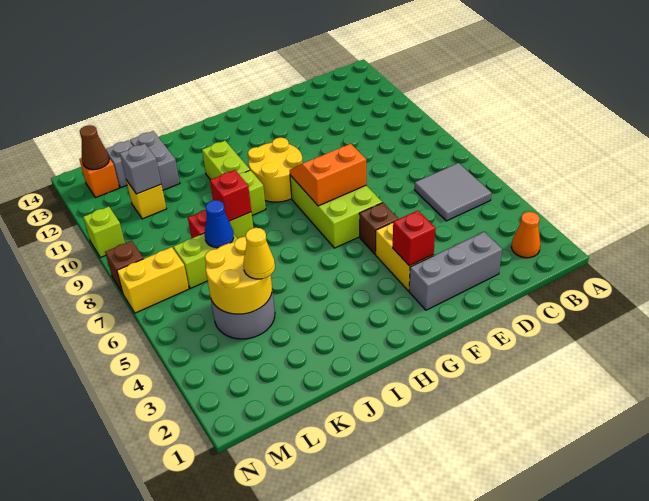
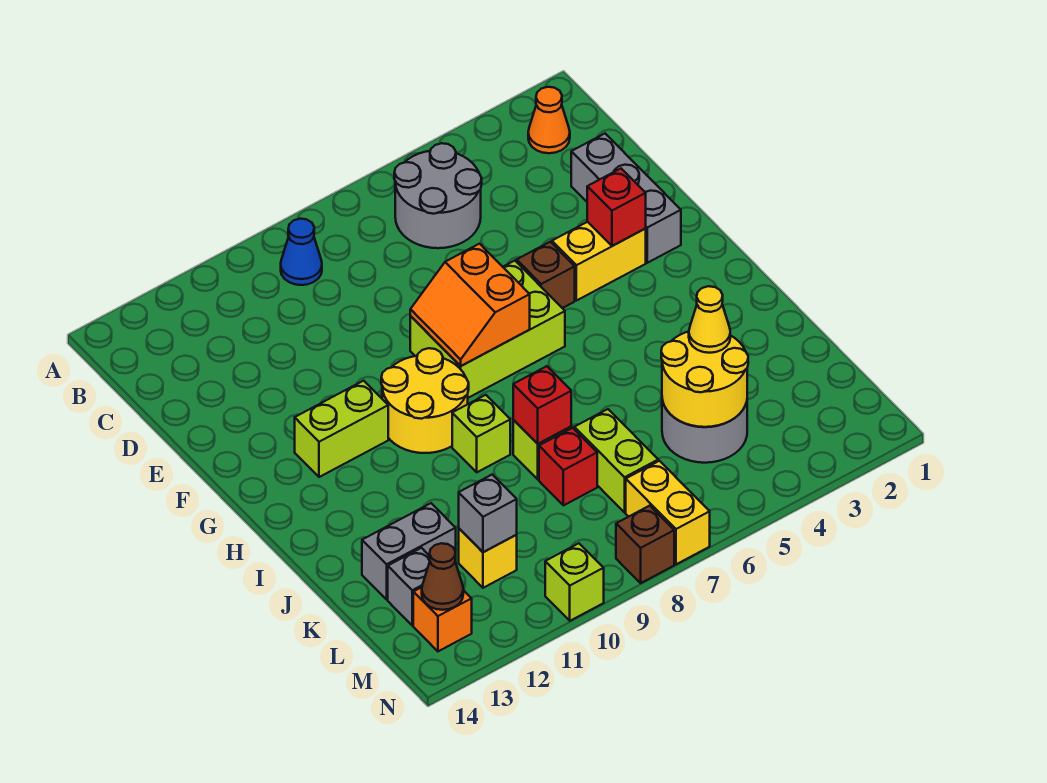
grey 2x2 tile [414,163,491,221] -> grey 2x2 round brick [394,143,482,248]
lime 1x2 brick [202,141,250,180] -> lime 1x2 brick moved to [295,381,388,477]
blue 1x1 cone [205,200,234,248] -> blue 1x1 cone moved to [281,219,322,285]

